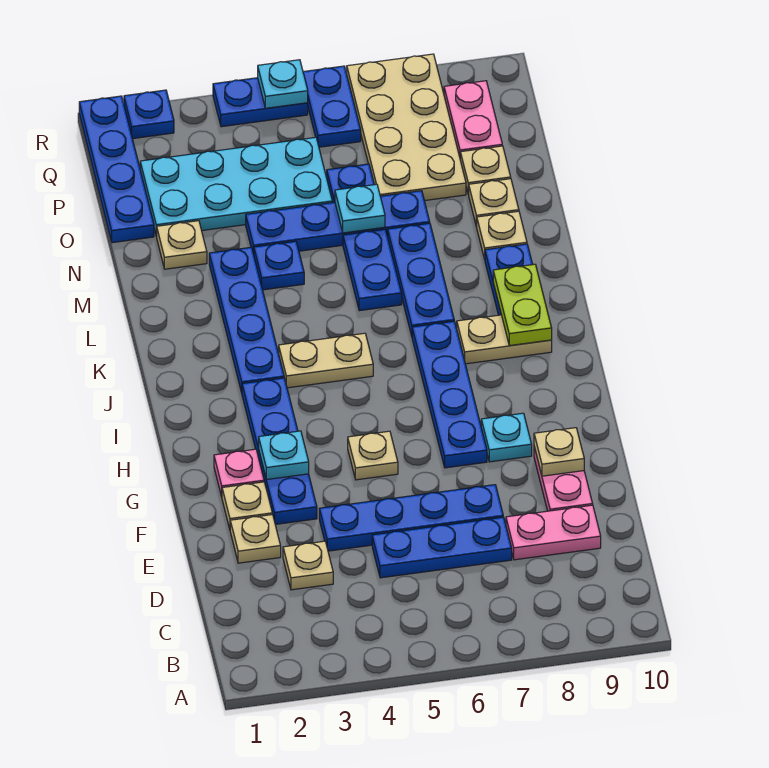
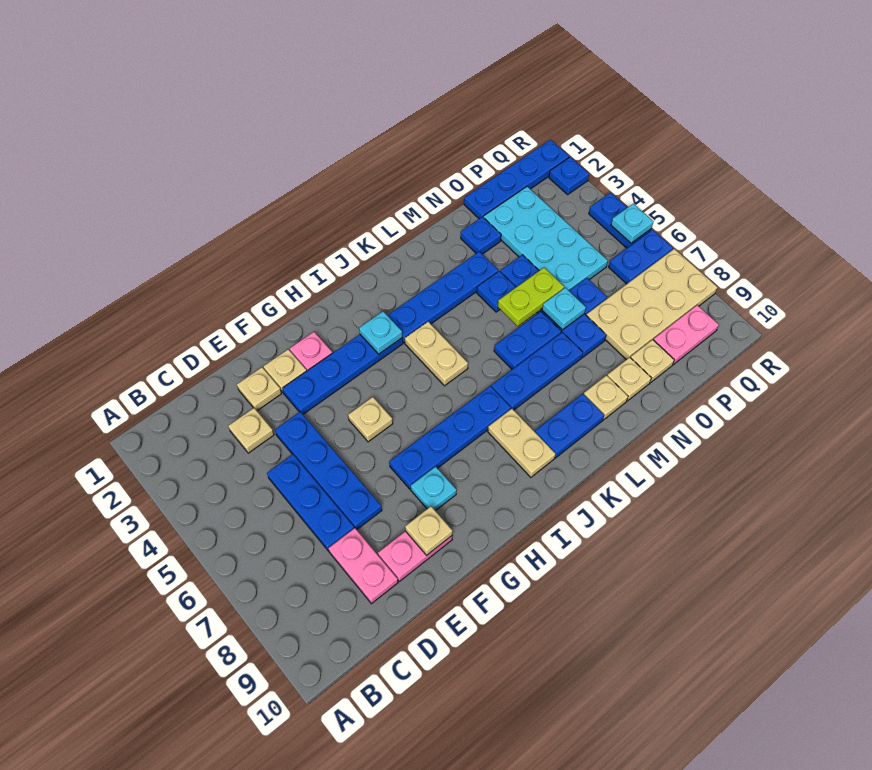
cyan 1x1 plate [259,431,309,480] -> cyan 1x1 plate moved to [359,311,402,354]
lime 1x2 plate [493,264,552,346] -> lime 1x2 plate moved to [498,268,564,326]
tan 1x1 plate [156,221,207,269] -> blue 1x1 plate [461,217,501,254]

